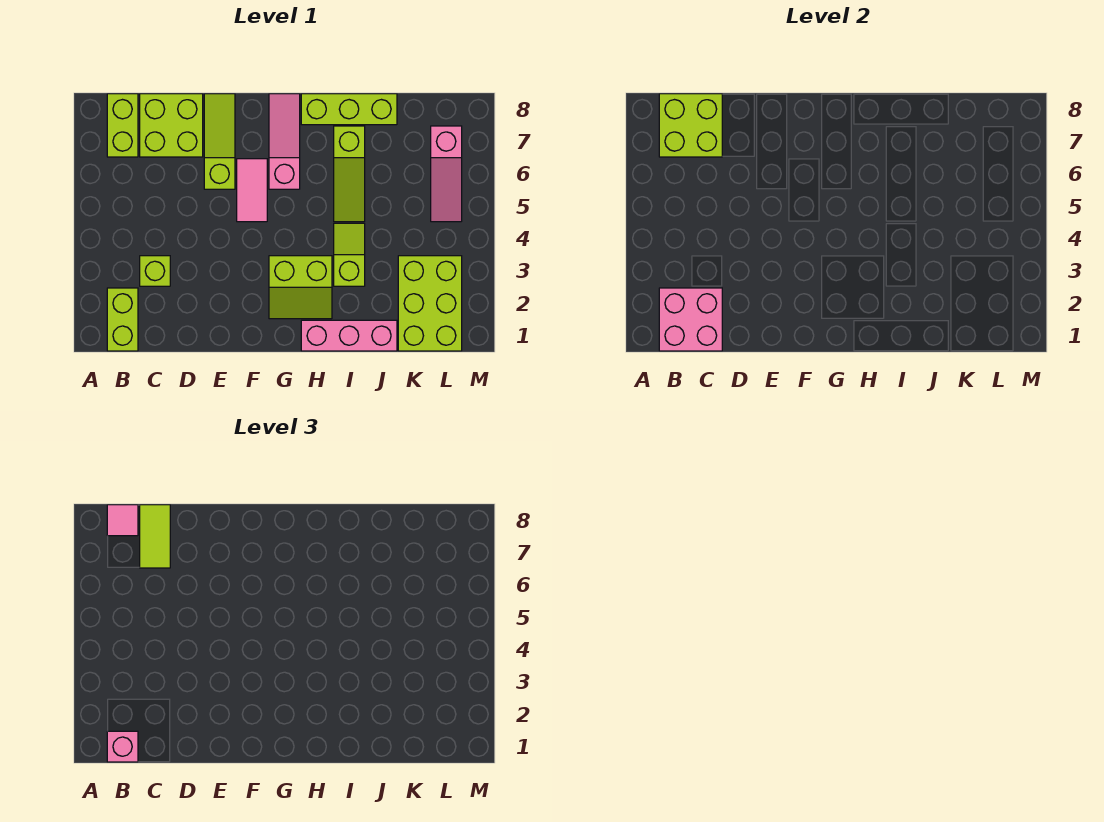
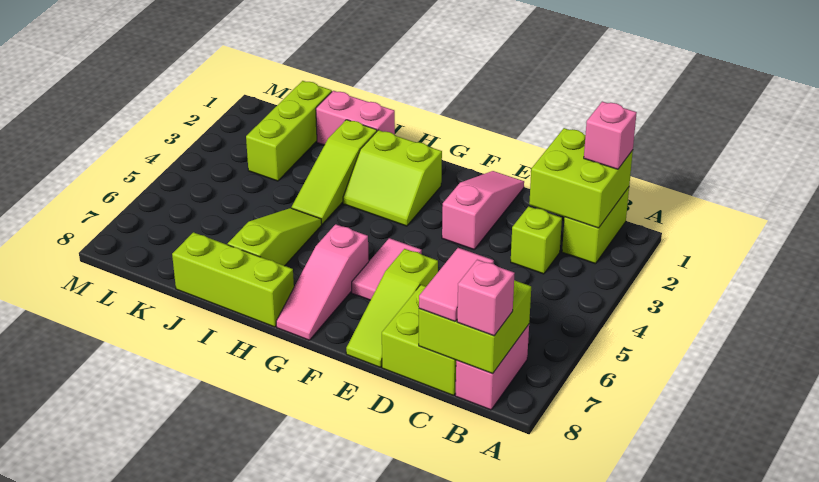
pink 2x2 brick [659,288,722,351] -> lime 2x2 brick [529,128,633,228]
lime 1x2 brick [107,94,138,157] -> pink 1x2 brick [455,325,529,410]
pink 1x1 tile [107,505,138,536] -> pink 1x1 brick [457,260,515,336]
lime 1x2 tile [140,505,170,568] -> pink 1x2 tile [419,248,494,322]
lime 2x2 slope [269,256,332,319] -> lime 2x2 slope turned to [343,130,442,226]
pink 1x3 brick [301,320,397,351] -> pink 1x2 brick [316,91,395,145]
lime 1x2 slope [334,223,365,286] -> lime 1x3 slope [291,120,377,224]
lime 2x3 brick [398,256,462,351] -> lime 1x3 brick [246,81,332,181]
pink 1x3 slope [431,126,462,222] -> pink 1x3 slope moved to [442,171,524,249]

